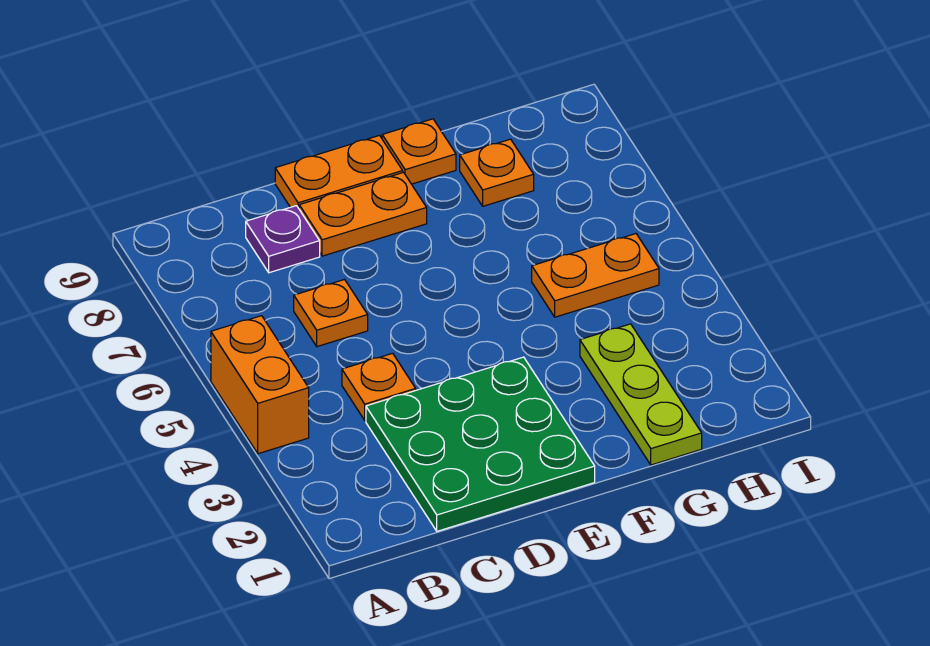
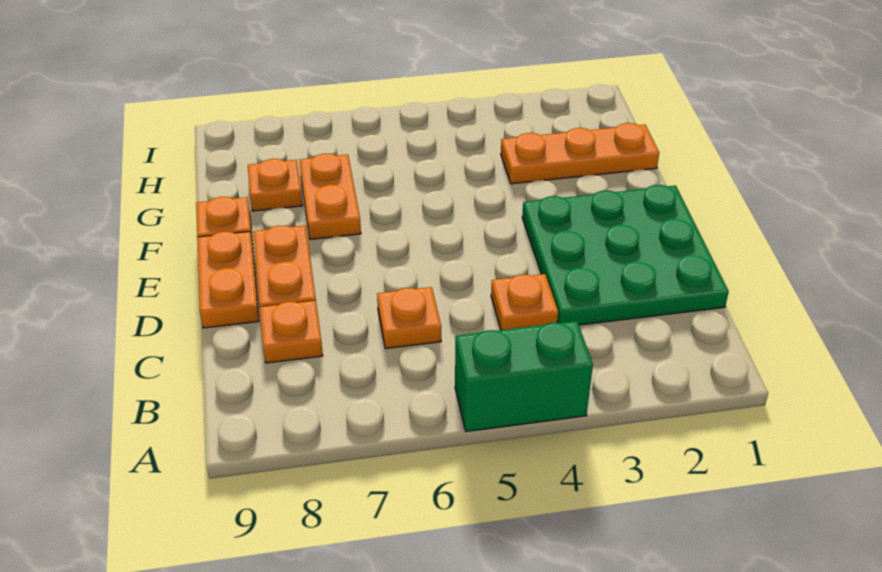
orange 1x2 brick [211,316,309,454] -> green 1x2 brick [455,321,593,432]
purple 1x1 plate [246,206,320,273] -> orange 1x1 plate [260,300,323,363]
lime 1x3 plate [580,324,702,465] -> orange 1x3 plate [501,123,659,184]
orange 1x2 plate [532,234,659,317] -> orange 1x2 plate moved to [299,154,361,239]

